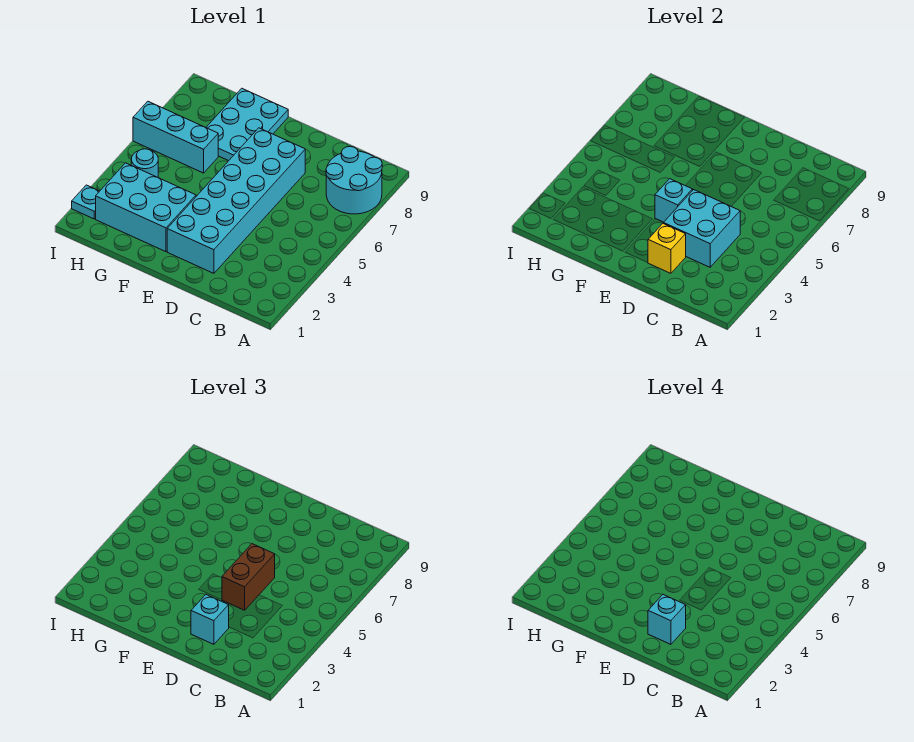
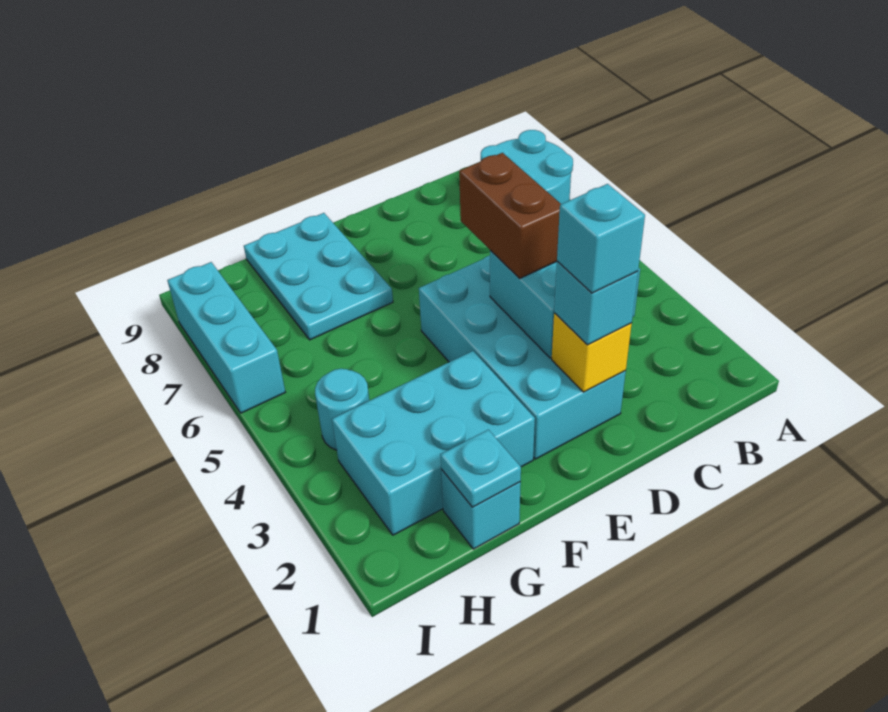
cyan 2x6 brick [167,128,305,273] -> cyan 2x4 brick [419,255,626,459]
cyan 1x1 brick [655,179,692,222] -> cyan 1x1 brick moved to [441,469,521,549]
cyan 1x3 brick [133,101,218,173] -> cyan 1x3 brick turned to [167,262,285,413]
cyan 1x1 plate [72,185,99,219] -> cyan 1x1 plate moved to [440,430,521,507]

